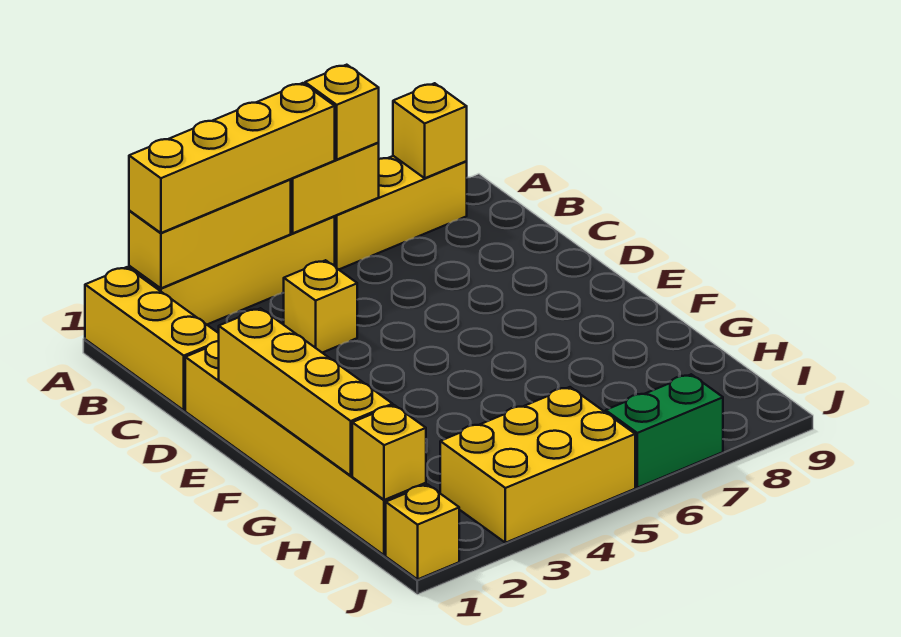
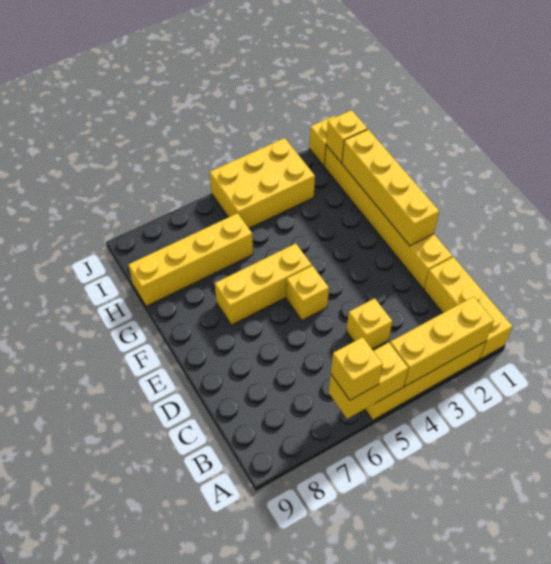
yellow 1x4 brick [129,83,335,233] -> yellow 1x4 brick moved to [129,213,253,306]
yellow 1x3 brick [334,156,467,270] -> yellow 1x3 brick moved to [215,244,312,325]
yellow 1x1 brick [393,83,467,178] -> yellow 1x1 brick moved to [286,266,329,320]
green 1x2 brick [606,374,723,488] -> none

